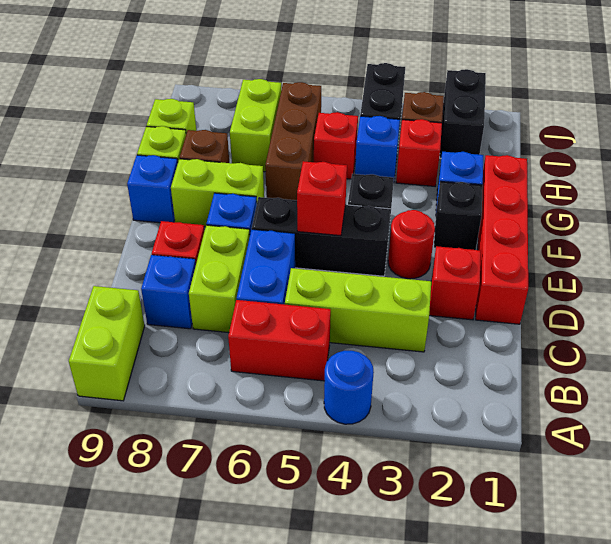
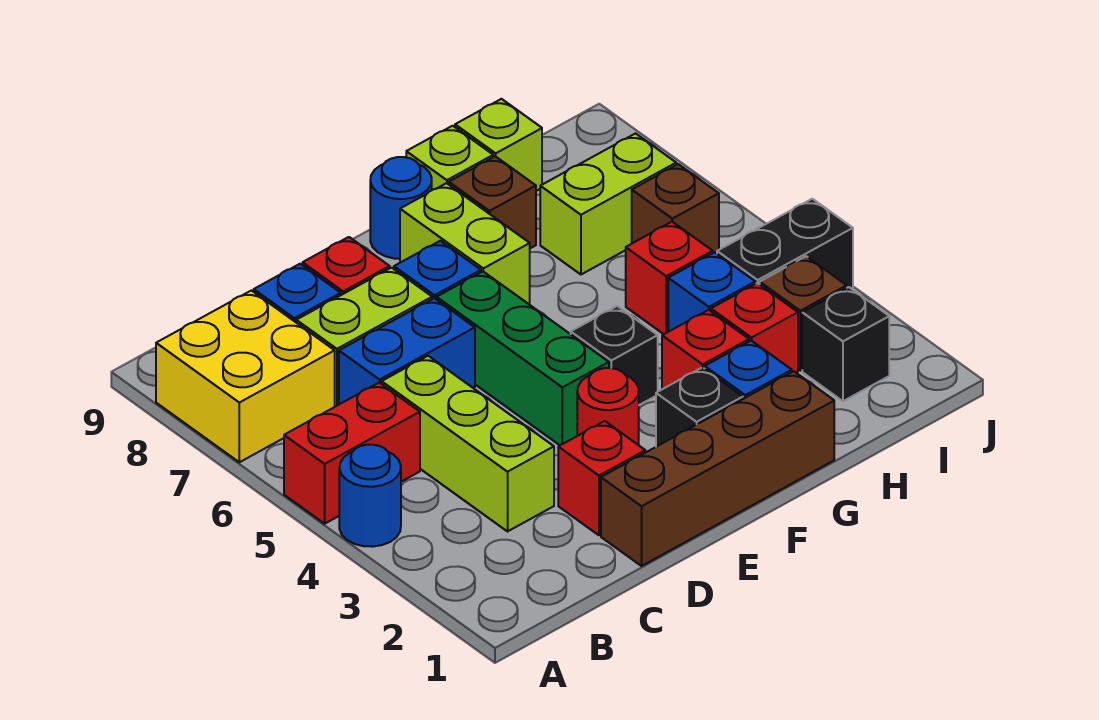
none -> yellow 2x2 brick [156,291,335,462]
lime 1x2 brick [69,286,145,401] -> none
red 1x2 brick [228,300,331,381] -> red 1x2 brick turned to [284,383,420,524]
red 1x4 brick [476,155,528,324] -> brown 1x4 brick [601,371,834,566]
black 1x3 brick [252,197,391,276] -> green 1x3 brick [437,272,609,445]
red 1x1 brick [297,161,347,236] -> red 1x1 brick moved to [662,310,749,389]
blue 1x1 brick [127,155,178,223] -> blue 1x1 round brick [370,157,432,259]
brown 1x3 brick [265,82,321,200] -> brown 1x1 brick [632,164,719,254]
black 1x2 brick [440,69,486,158] -> black 1x1 brick [802,287,889,401]

